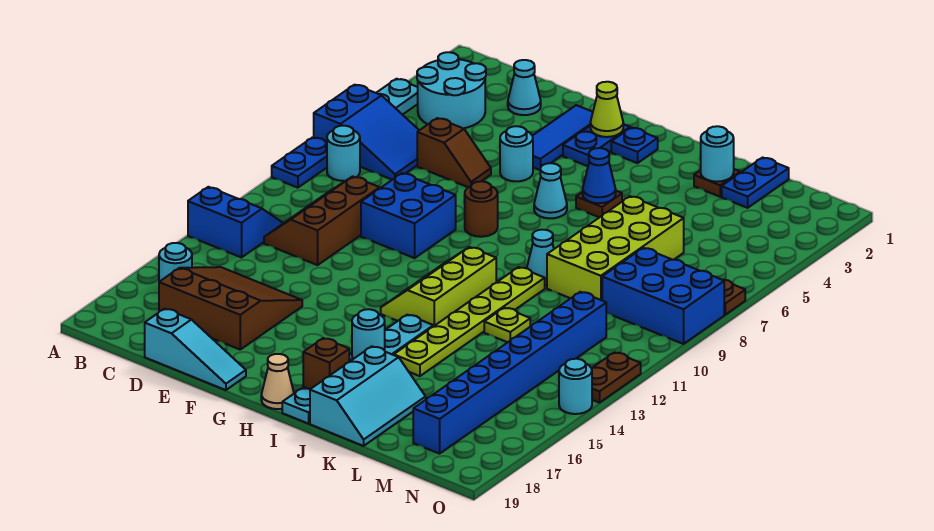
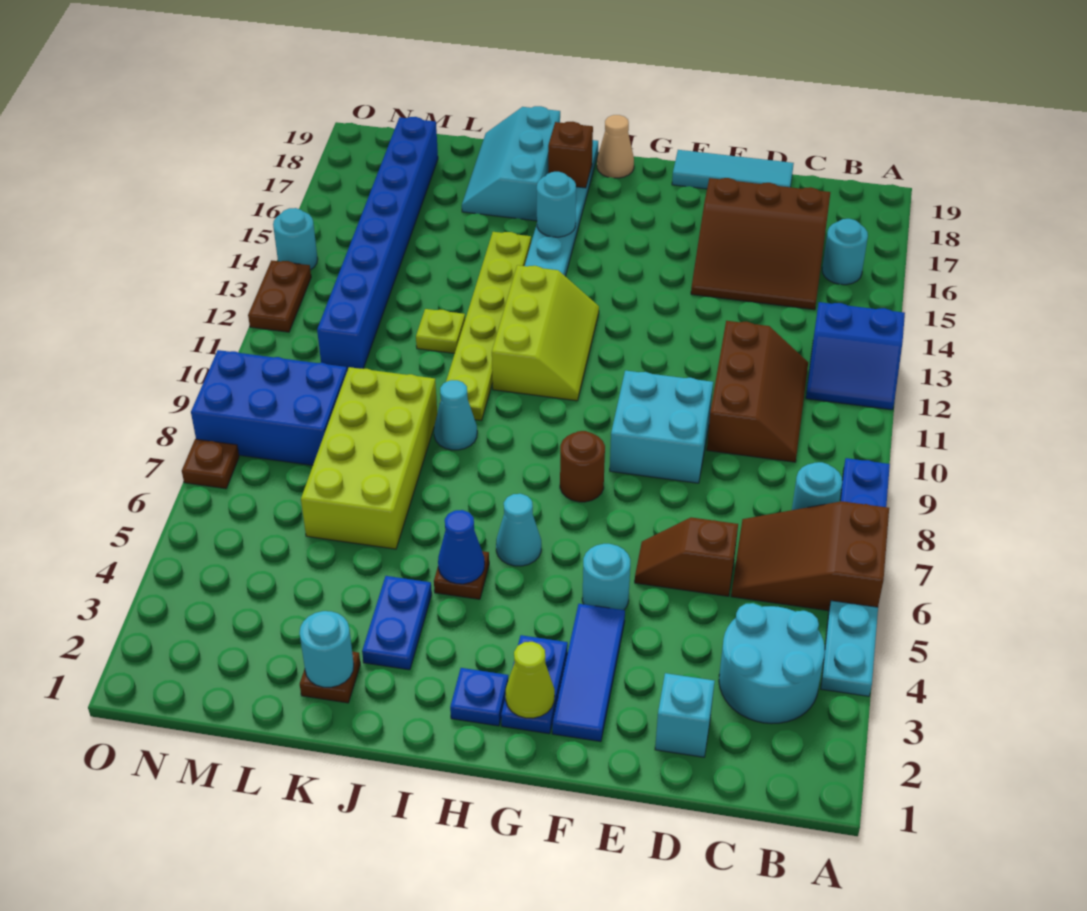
blue 2x3 slope [314,85,419,180] -> brown 2x3 slope [731,501,889,611]
cyan 1x1 cone [508,60,541,115] -> cyan 1x1 brick [655,673,715,757]
cyan 1x3 slope [145,309,246,390] -> cyan 1x3 tile [672,150,794,189]
blue 2x2 brick [361,173,456,258] -> cyan 2x2 brick [610,371,713,483]
blue 1x2 plate [722,158,789,208] -> blue 1x2 plate moved to [362,576,432,670]

